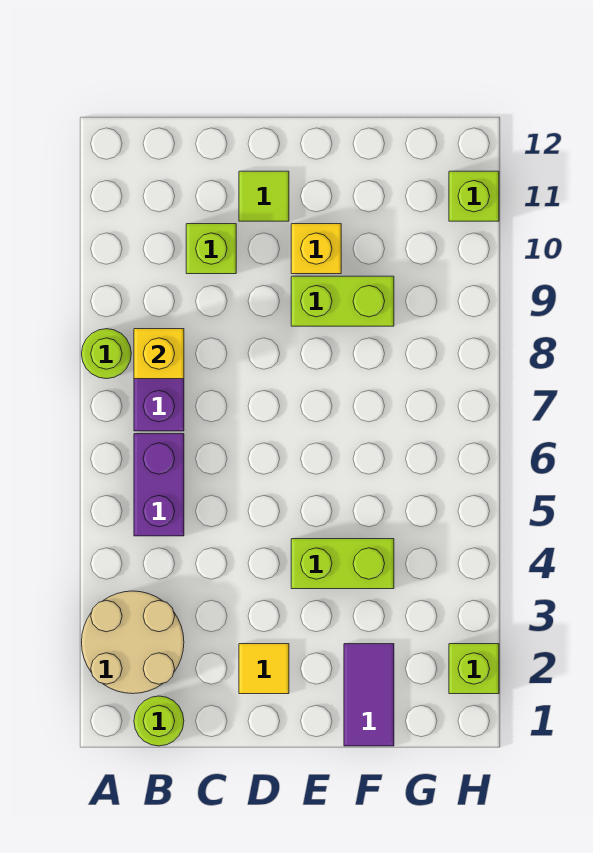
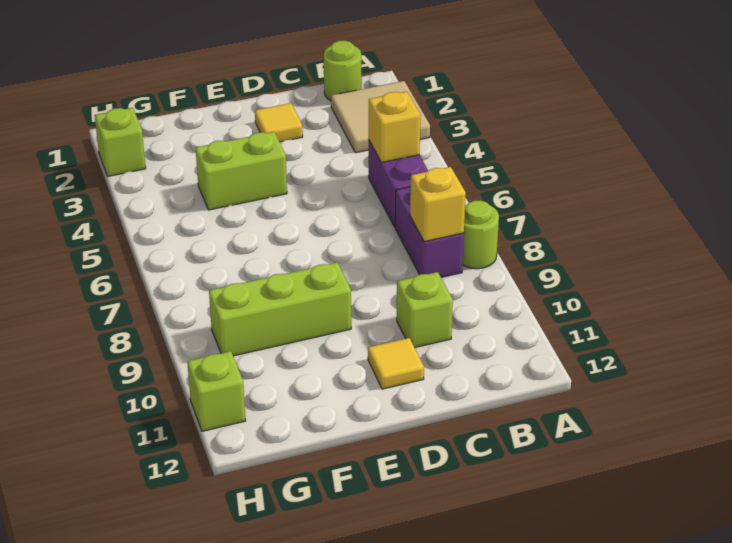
tan 2x2 round brick [82,591,184,694] -> tan 2x2 tile [331,81,430,153]
lime 1x1 tile [239,171,289,221] -> yellow 1x1 tile [368,338,424,389]
lime 1x2 brick [291,276,394,326] -> lime 1x3 brick [209,262,351,356]
yellow 1x1 brick [291,224,341,274] -> yellow 1x1 brick moved to [369,91,420,163]
purple 1x2 tile [344,644,394,746] -> none

